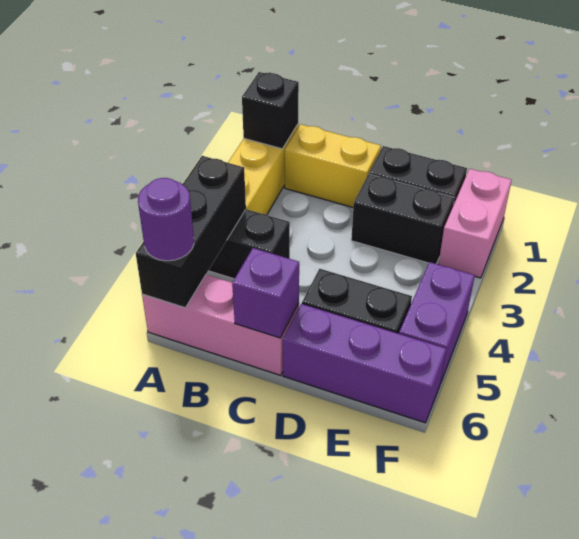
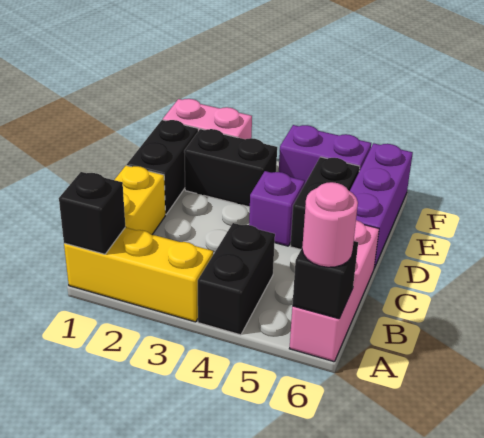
black 1x3 brick [136,156,246,308] -> black 1x1 brick [292,241,358,319]
purple 1x1 round brick [138,178,194,261] -> pink 1x1 round brick [302,182,358,267]
purple 1x1 brick [232,248,299,338] -> purple 1x1 brick moved to [249,171,305,246]
black 1x2 brick [351,174,454,264] -> black 1x2 brick turned to [184,129,277,207]

